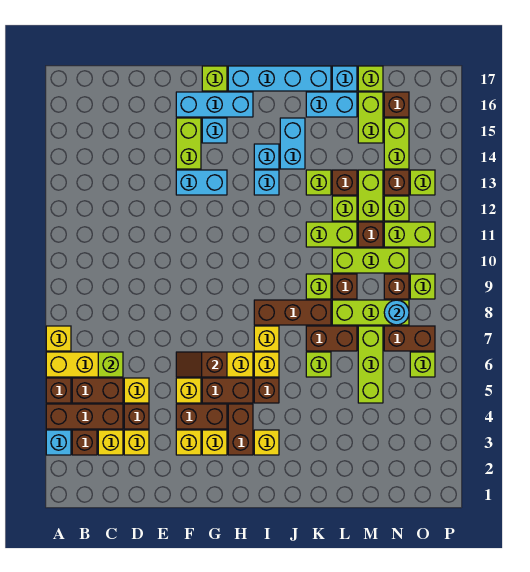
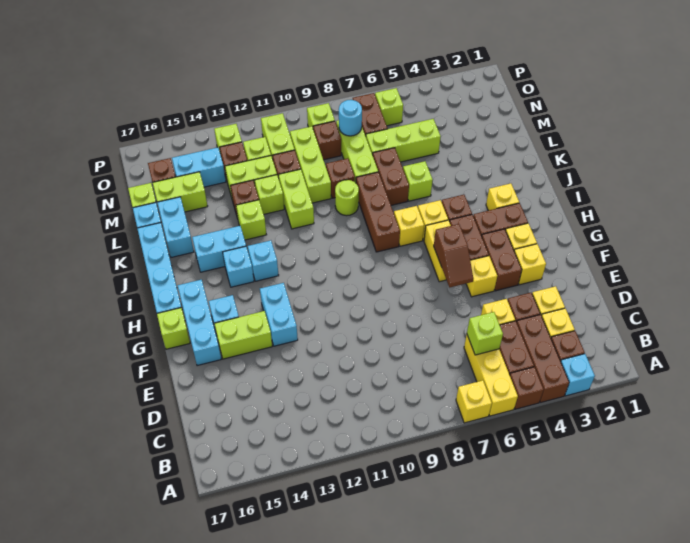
lime 1x1 brick [306,274,331,299] -> lime 1x1 round brick [335,180,359,216]
lime 1x2 brick [384,118,409,169] -> cyan 1x2 brick [172,147,226,187]

